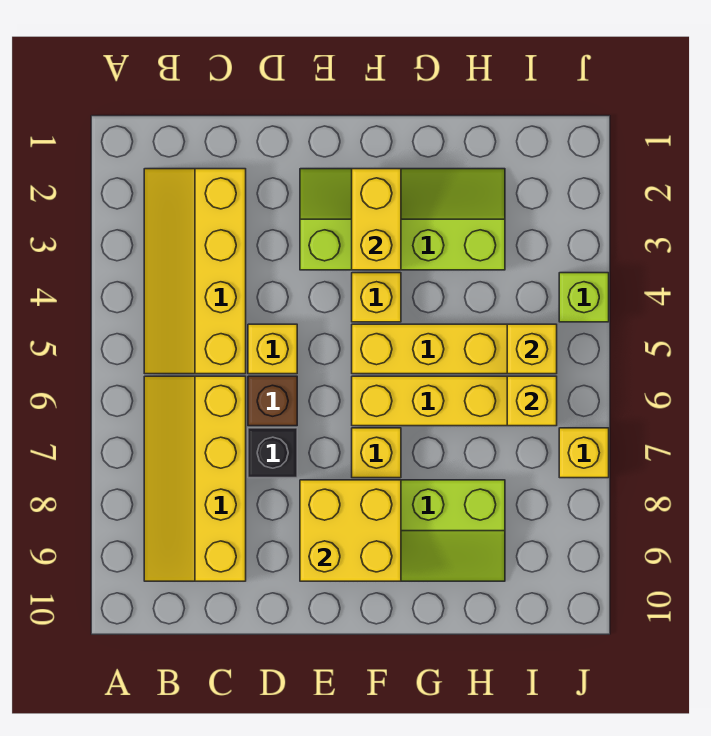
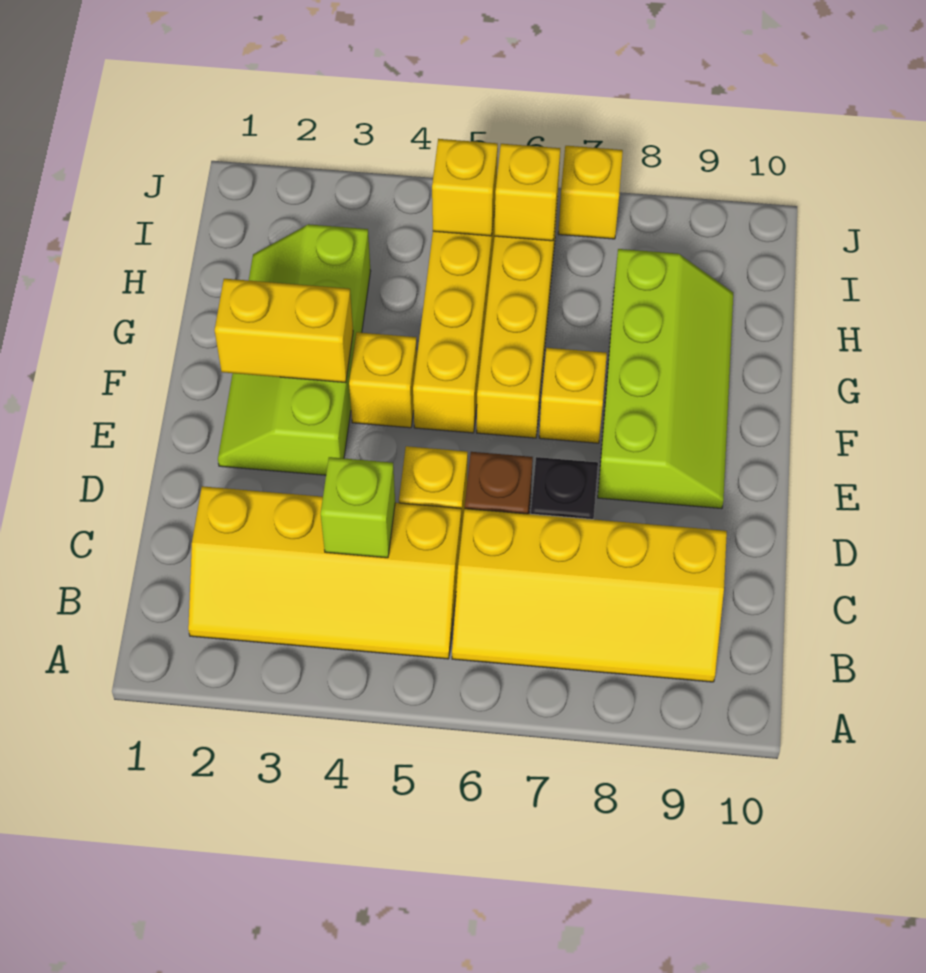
yellow 2x2 brick [300,480,401,581] -> none
lime 1x1 brick [559,273,609,322] -> lime 1x1 brick moved to [321,457,395,558]

